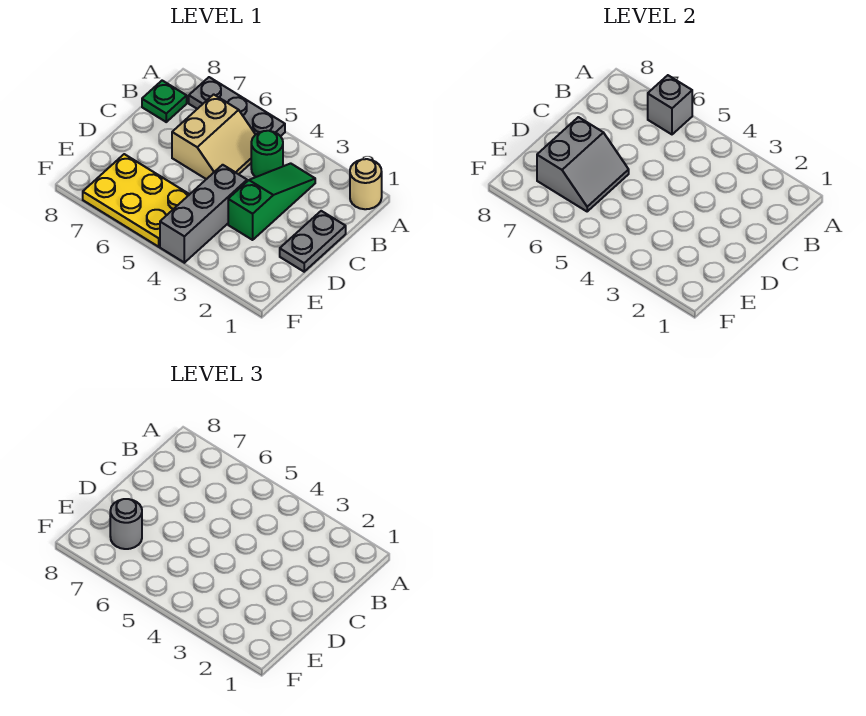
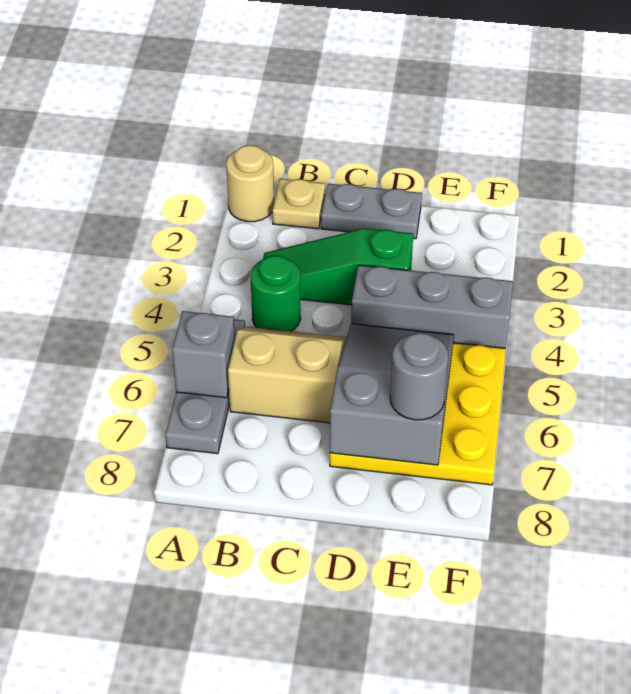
none -> tan 1x1 plate [272,179,325,229]
green 1x1 plate [142,81,187,122] -> none
grey 2x2 slope [537,117,629,211] -> grey 2x3 slope [330,324,454,465]
yellow 2x3 plate [83,154,190,247] -> yellow 3x3 plate [330,343,506,485]

